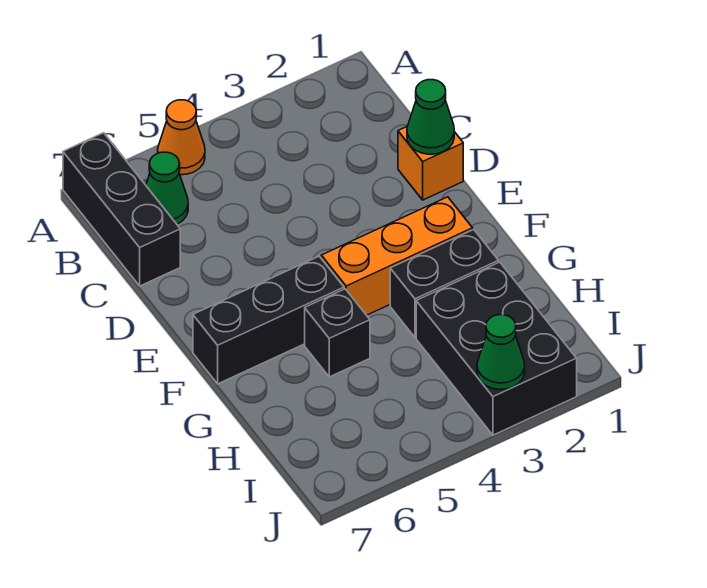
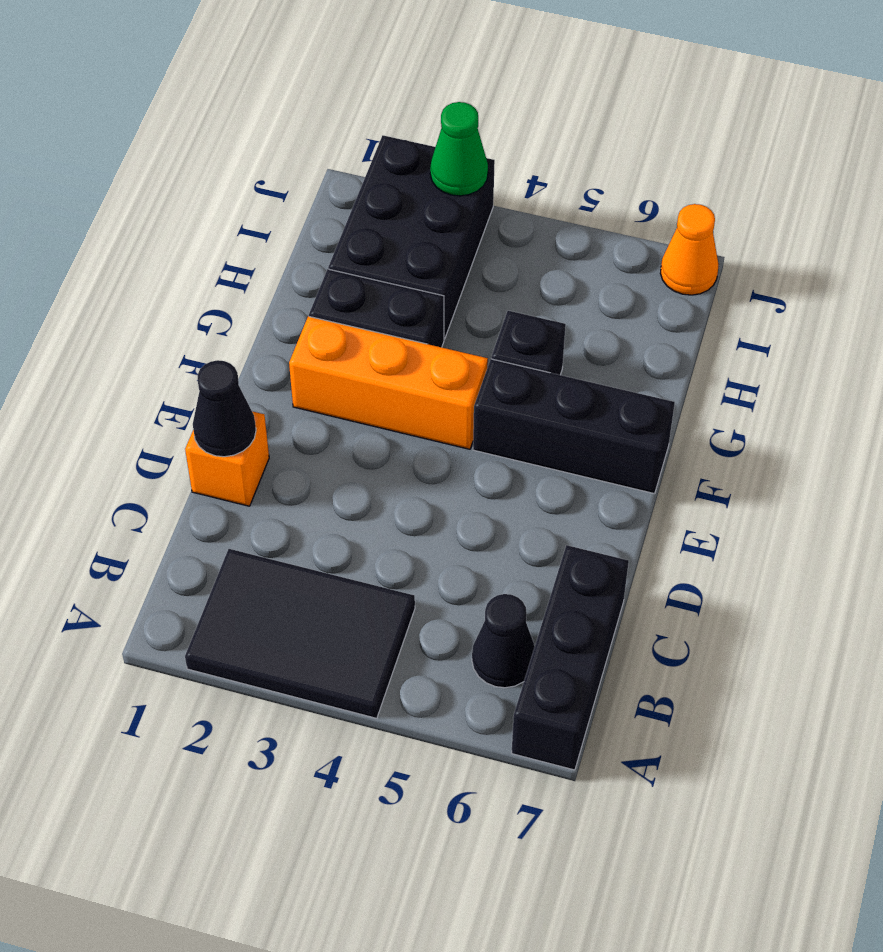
none -> black 2x3 tile [185,549,415,718]
orange 1x1 cone [158,100,205,175] -> orange 1x1 cone moved to [660,204,719,295]
green 1x1 cone [146,152,188,224] -> black 1x1 cone [472,594,535,688]
green 1x1 cone [407,80,454,154] -> black 1x1 cone [193,360,256,457]

